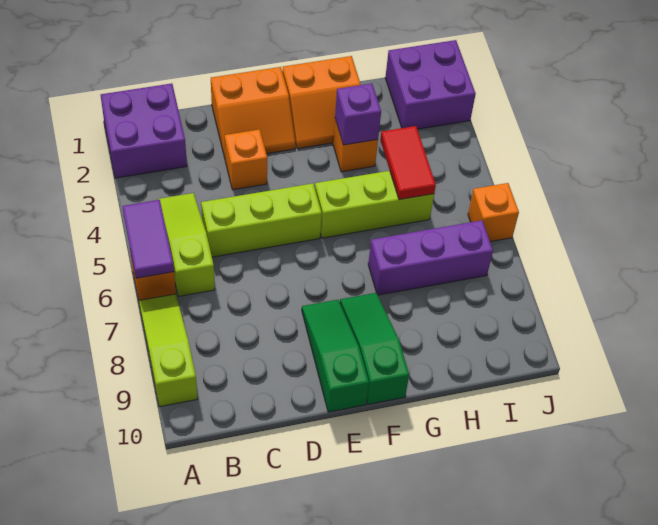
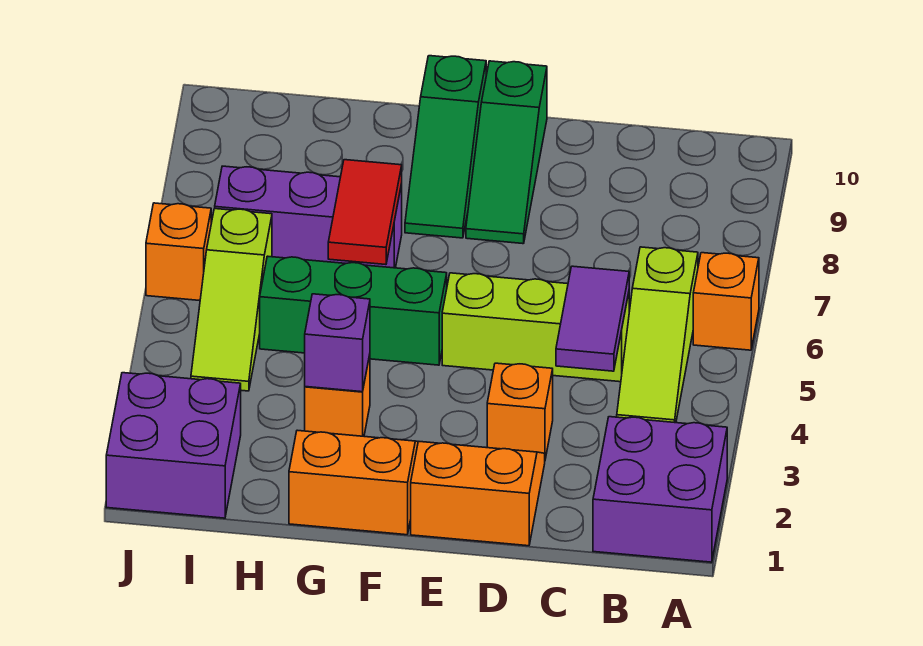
purple 1x2 tile [123,200,174,278] -> purple 1x2 tile moved to [556,266,629,371]
lime 1x3 slope [139,294,197,407] -> lime 1x3 slope moved to [191,209,272,391]
lime 1x3 brick [315,171,434,238] -> green 1x3 brick [260,256,447,365]
red 1x2 tile [380,126,436,200] -> red 1x2 tile moved to [328,160,402,265]

